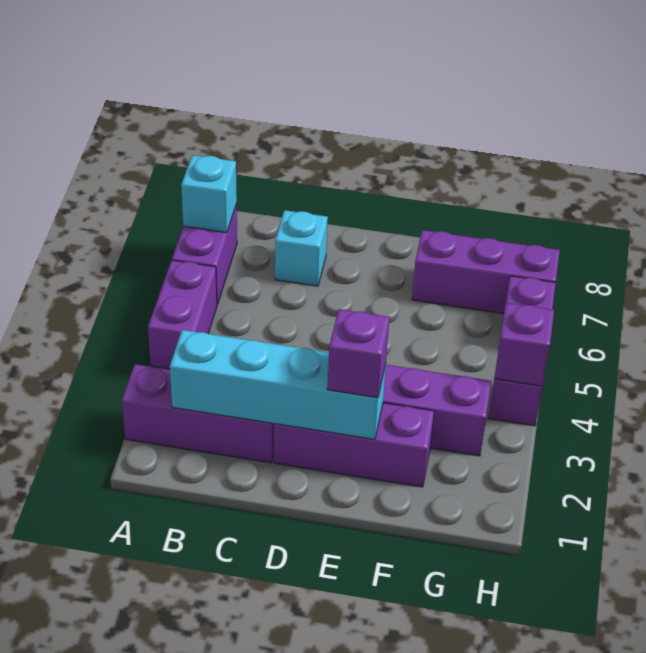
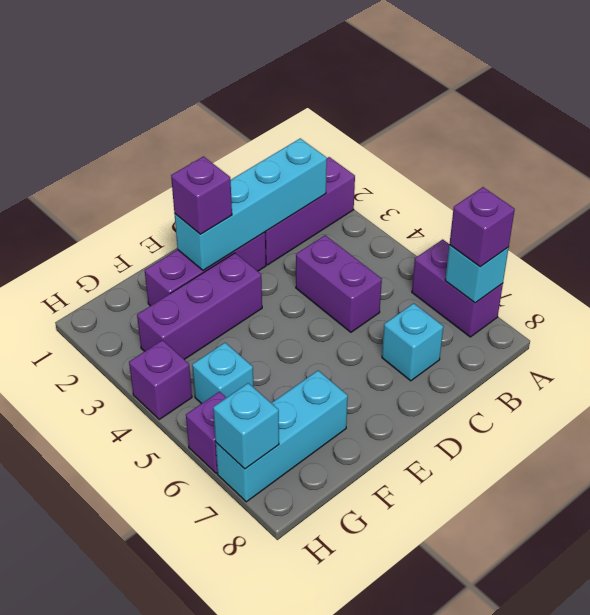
purple 1x2 brick [148,260,217,369] -> purple 1x2 brick moved to [296,235,382,332]
purple 1x3 brick [412,230,560,314] -> cyan 1x3 brick [216,371,348,502]
none -> cyan 1x1 brick [192,343,254,404]
purple 1x1 brick [494,303,554,386] -> purple 1x1 brick moved to [449,187,515,267]
none -> cyan 1x1 brick [213,383,279,469]

